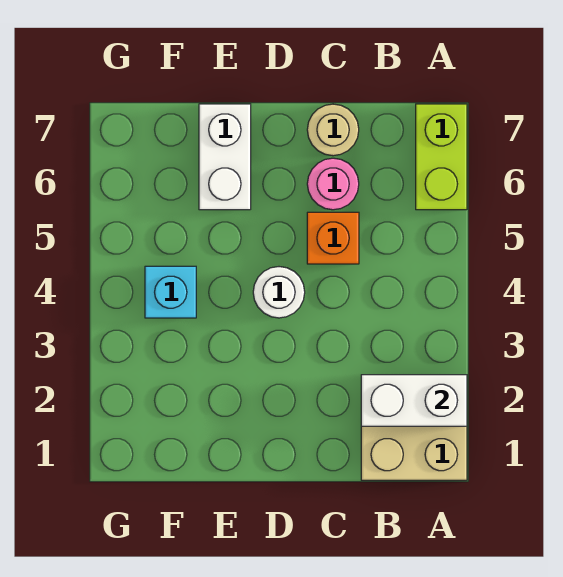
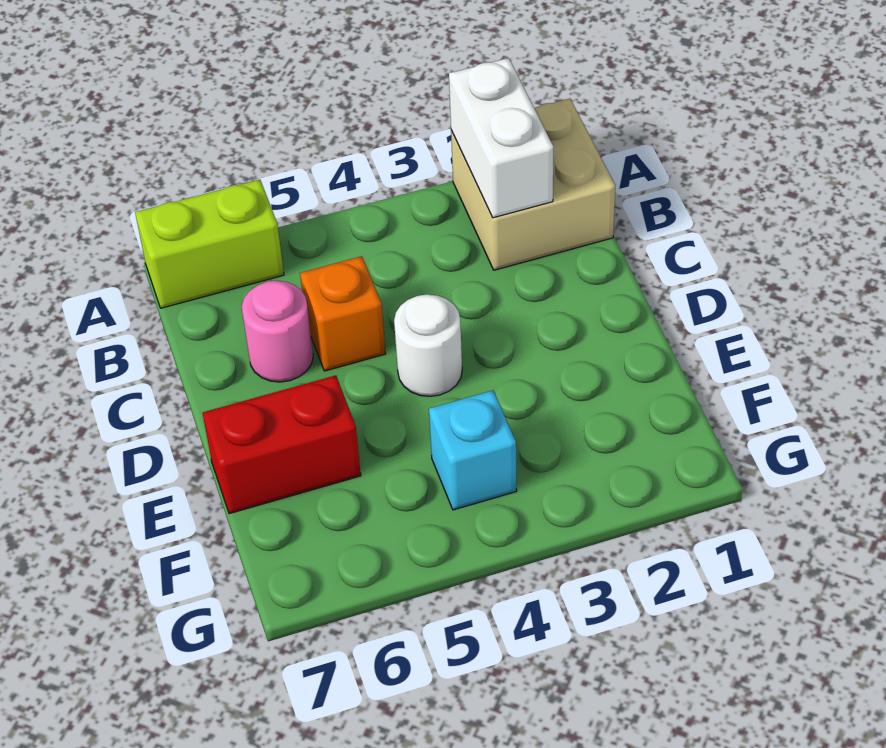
tan 1x1 round brick [307,104,359,156] -> none
white 1x2 brick [199,104,251,210] -> red 1x2 brick [203,375,361,514]

